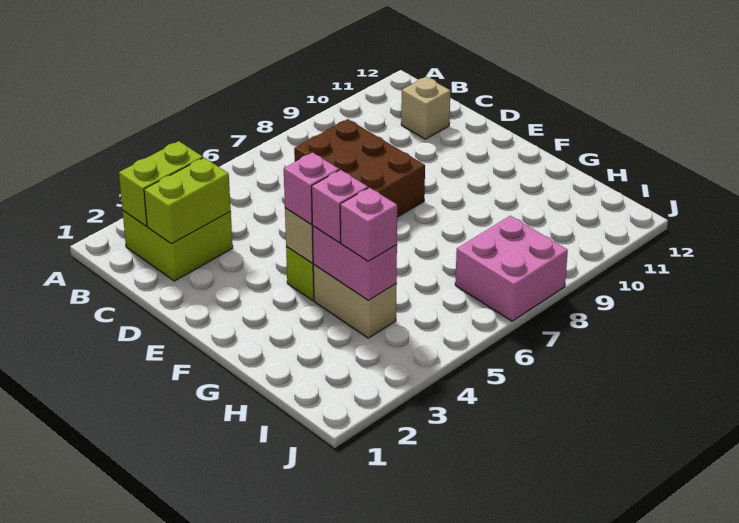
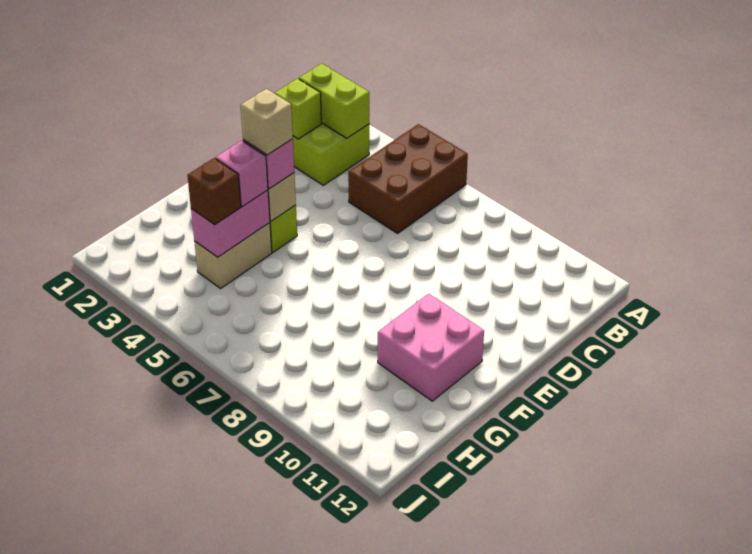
lime 1x2 brick [144,158,231,244] -> lime 1x1 brick [274,79,321,139]
brown 2x3 brick [294,119,425,217] -> brown 2x3 brick moved to [348,124,468,234]
tan 1x1 brick [401,77,450,139] -> tan 1x1 brick moved to [240,89,293,155]
pink 1x1 brick [340,188,397,261] -> brown 1x1 brick [187,158,241,225]
pink 2x2 brick [455,216,568,321] -> pink 2x2 brick moved to [378,294,484,401]

